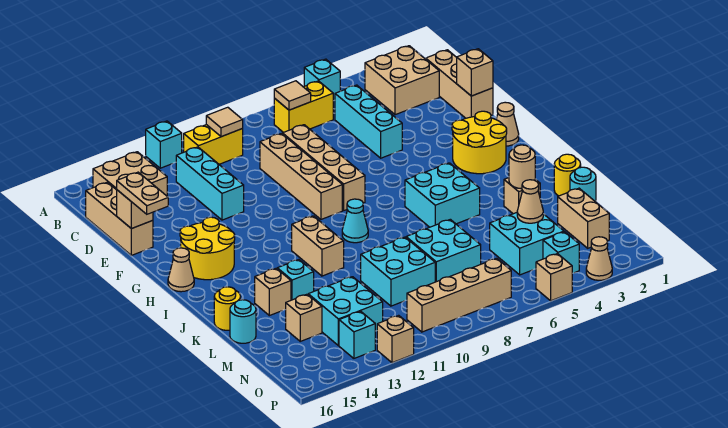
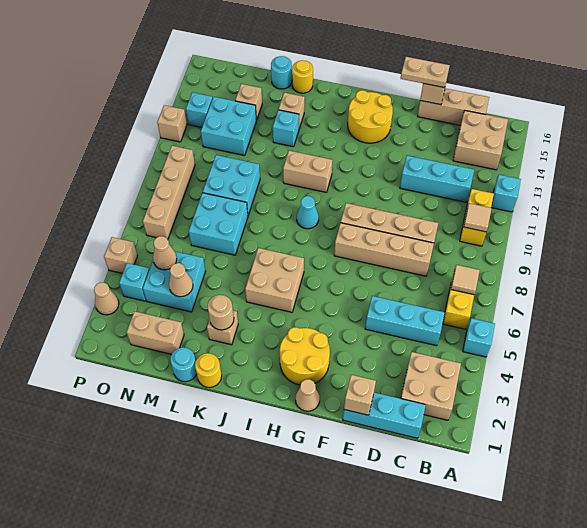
tan 1x3 brick [426,50,493,118] -> cyan 1x3 brick [343,392,426,438]
tan 1x1 cone [168,248,194,292] -> tan 1x1 cone moved to [153,236,177,270]
cyan 2x2 brick [405,163,480,227] -> tan 2x2 brick [245,248,304,312]

